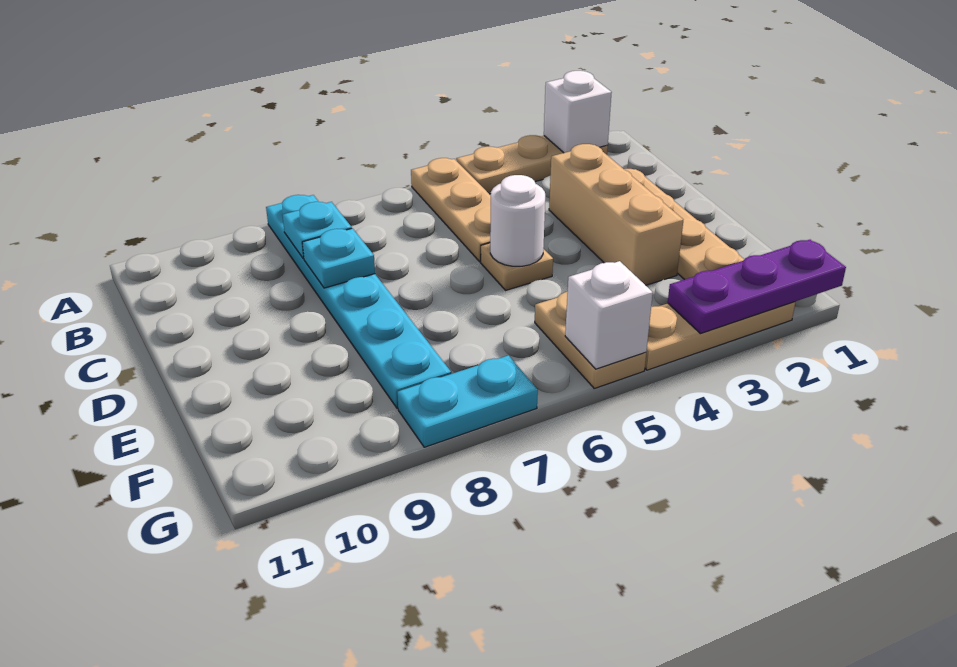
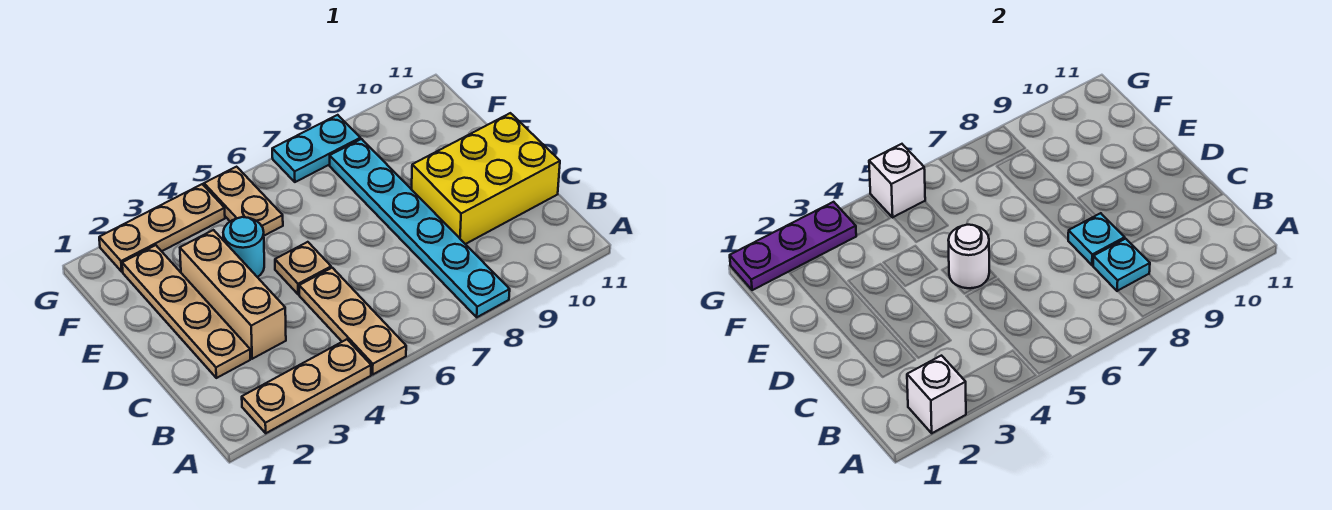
none -> yellow 2x3 brick [412,113,560,244]
none -> cyan 1x1 round brick [223,217,264,277]

